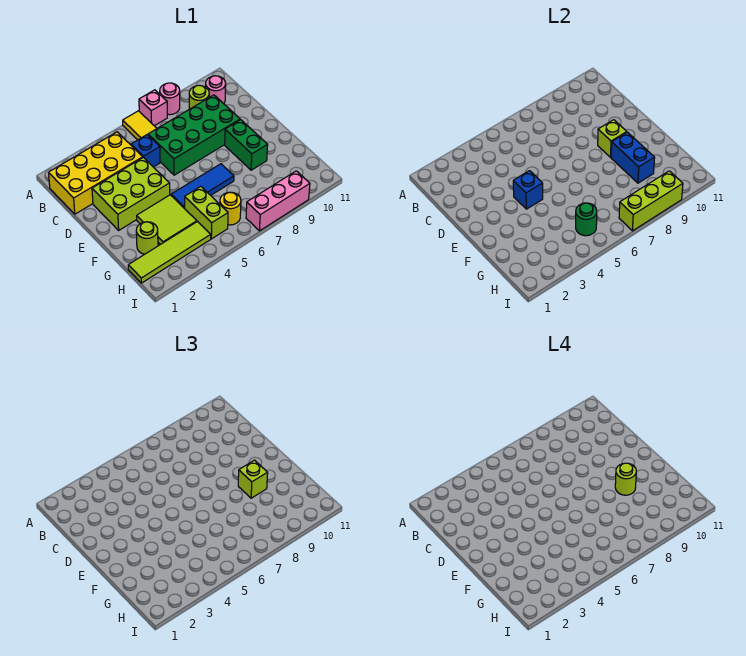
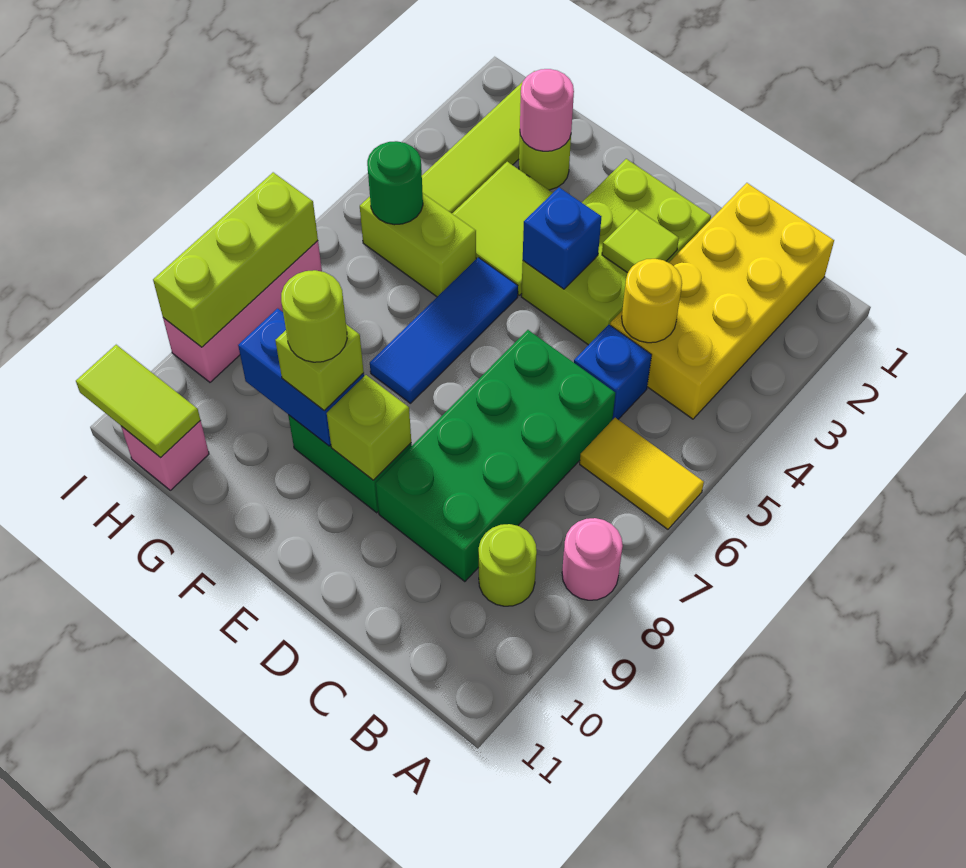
pink 1x1 brick [139,90,167,126] -> pink 1x1 brick moved to [121,421,209,490]
pink 1x1 round brick [206,76,226,104] -> pink 1x1 round brick moved to [520,69,574,151]
none -> lime 1x1 tile [602,209,679,273]
yellow 1x1 round brick [220,192,241,225] -> yellow 1x1 round brick moved to [622,259,682,343]
none -> lime 1x2 tile [76,345,200,458]

